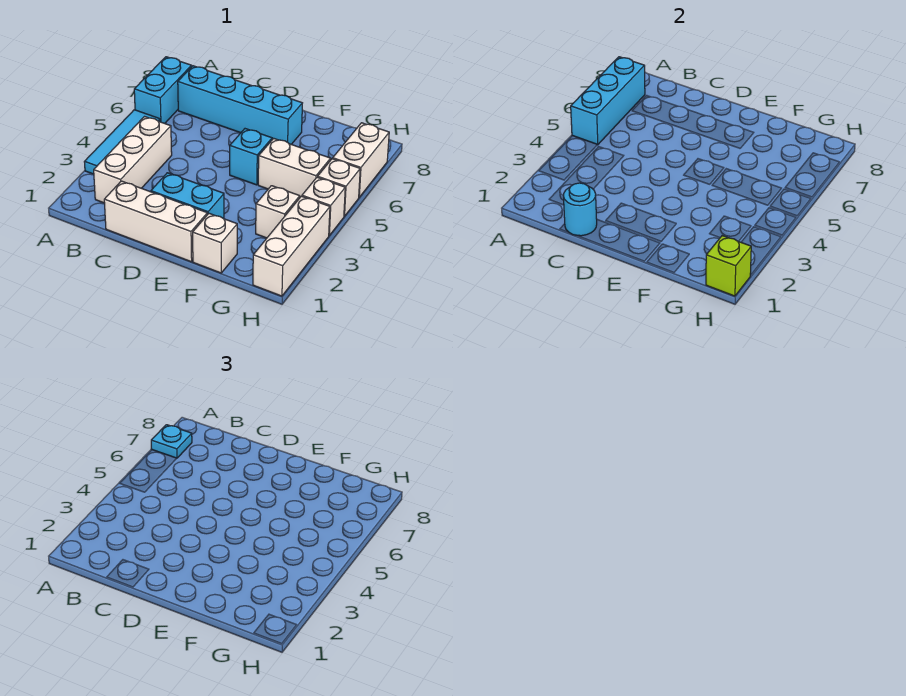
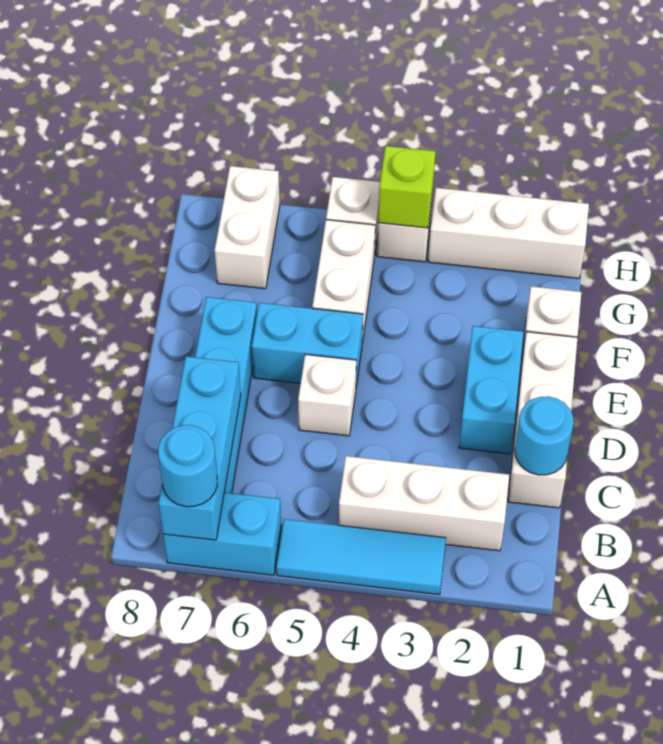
cyan 1x3 brick [571,57,645,145] -> cyan 1x3 brick turned to [158,356,241,540]
cyan 1x1 plate [151,425,192,458] -> cyan 1x1 round brick [158,425,217,507]
cyan 1x1 brick [230,129,272,185] -> cyan 1x2 brick [252,303,363,386]
white 1x1 brick [256,186,300,238] -> white 1x1 brick moved to [298,354,356,436]
lime 1x1 brick [706,236,751,296] -> lime 1x1 brick moved to [378,146,436,228]
white 1x2 brick [333,123,389,197] -> white 1x2 brick turned to [215,166,280,289]

